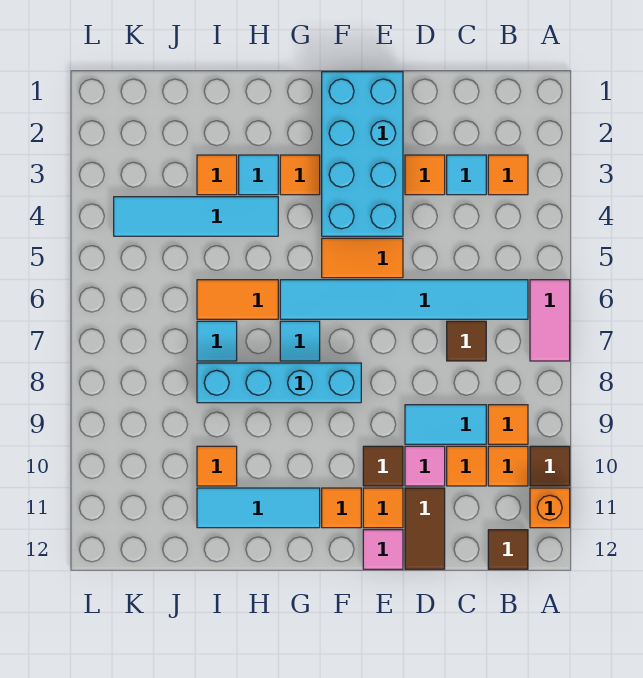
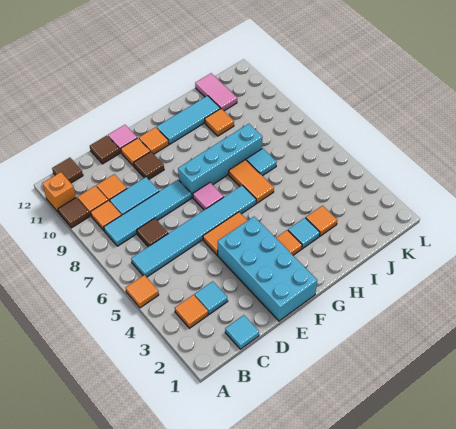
pink 1x2 tile [530,280,570,361] -> pink 1x2 tile moved to [195,73,237,111]
orange 1x1 tile [405,155,445,195] -> orange 1x1 tile moved to [126,275,159,308]
pink 1x1 tile [405,446,445,486] -> pink 1x1 tile moved to [193,183,224,210]
brown 1x2 tile [405,488,445,569] -> brown 1x1 tile [90,136,120,164]
cyan 1x1 tile [280,321,320,361] -> cyan 1x1 tile moved to [225,315,259,349]
cyan 1x4 tile [114,197,278,236] -> cyan 1x4 tile moved to [104,180,192,246]
orange 1x2 tile [197,280,278,319] -> orange 1x2 tile turned to [229,160,274,203]

